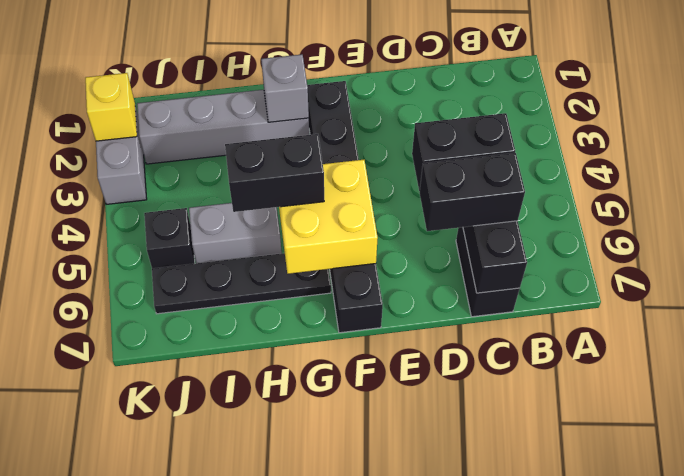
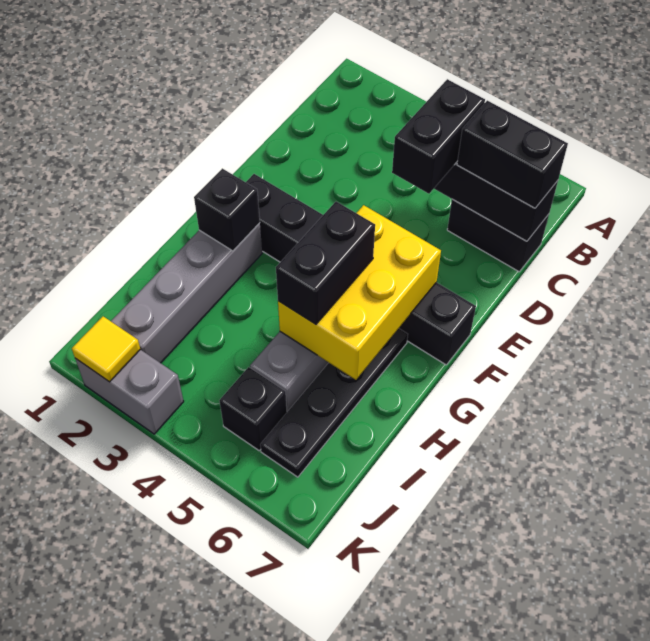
black 1x2 brick [420,153,525,231] -> black 1x2 brick turned to [457,101,568,208]
yellow 2x2 brick [279,160,378,274] -> yellow 2x3 brick [278,205,441,380]
grey 1x1 brick [261,54,309,122] -> black 1x1 brick [194,168,260,251]
yellow 1x1 brick [85,73,137,141] -> yellow 1x1 tile [72,316,140,382]

